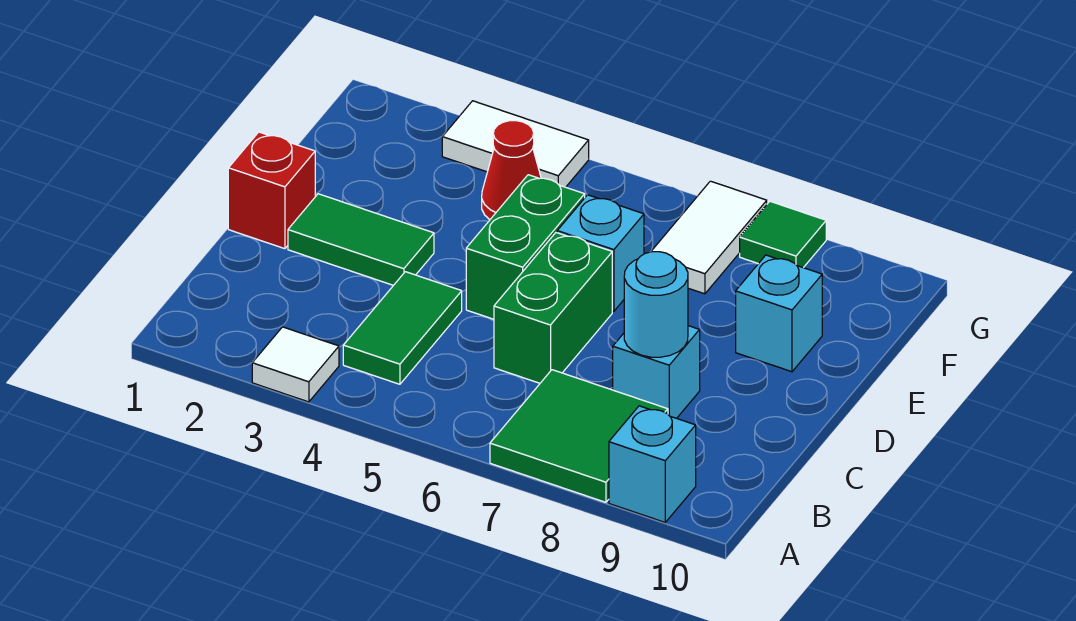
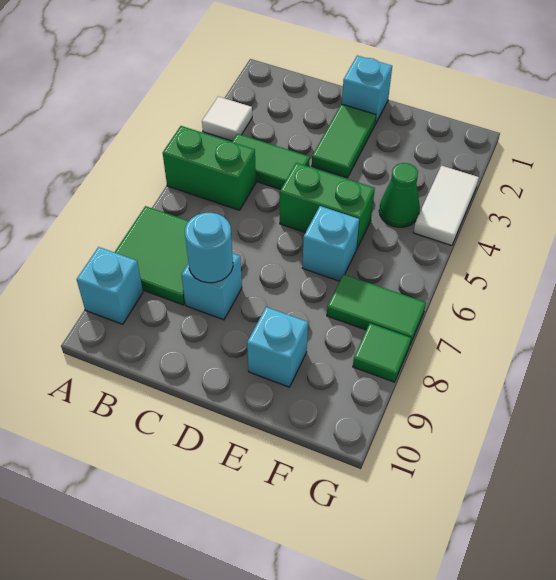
green 1x2 brick [494,233,612,383] -> green 1x2 brick moved to [163,126,256,210]
red 1x1 brick [228,132,315,249] -> cyan 1x1 brick [342,56,392,124]
red 1x1 cone [482,121,541,219] -> green 1x1 cone [379,163,420,227]
white 1x2 tile [651,181,767,294] -> green 1x2 tile [327,274,426,344]

